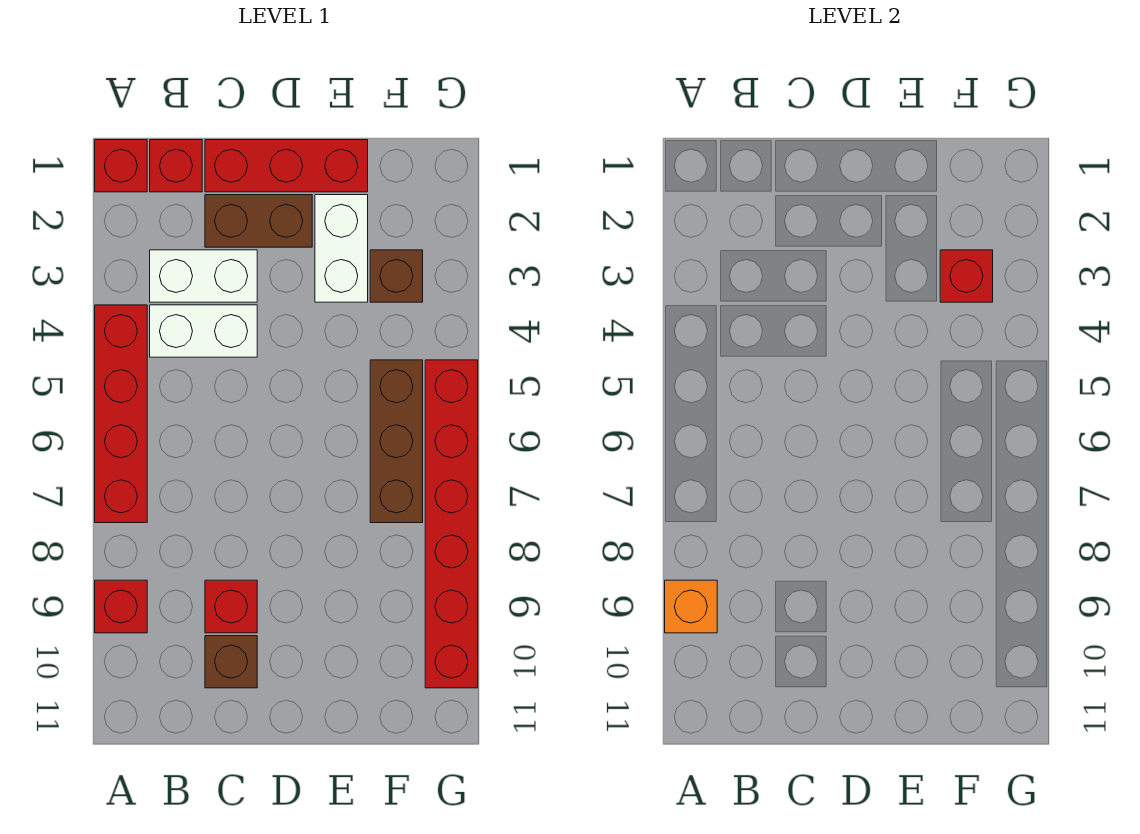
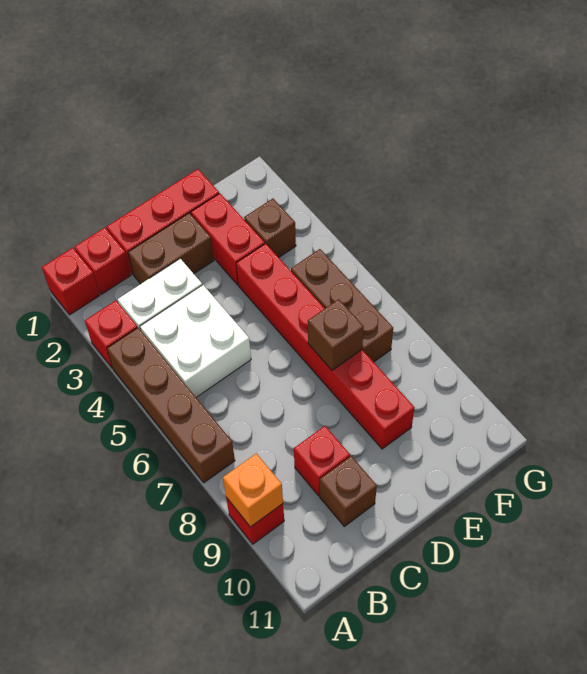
red 1x4 brick [95,305,147,523] -> brown 1x4 brick [107,328,235,483]
white 1x2 brick [150,305,257,357] -> white 2x2 brick [140,285,251,397]
white 1x2 brick [315,195,368,302] -> red 1x2 brick [191,193,265,285]
none -> brown 1x1 brick [308,299,364,370]
red 1x1 brick [940,250,993,302] -> red 1x1 brick moved to [85,300,138,368]
red 1x6 brick [425,360,478,688] -> red 1x6 brick moved to [236,244,415,449]

